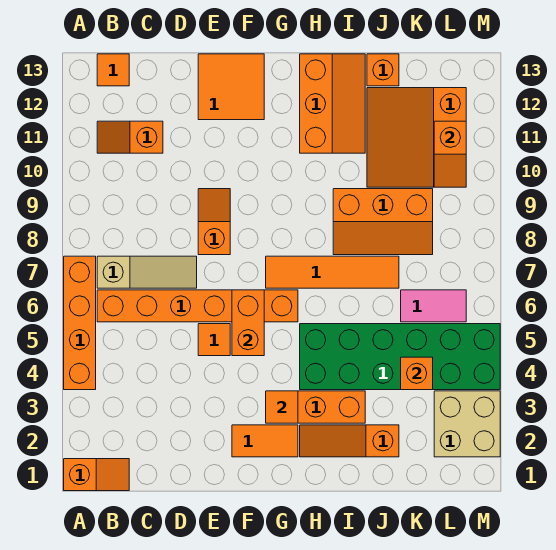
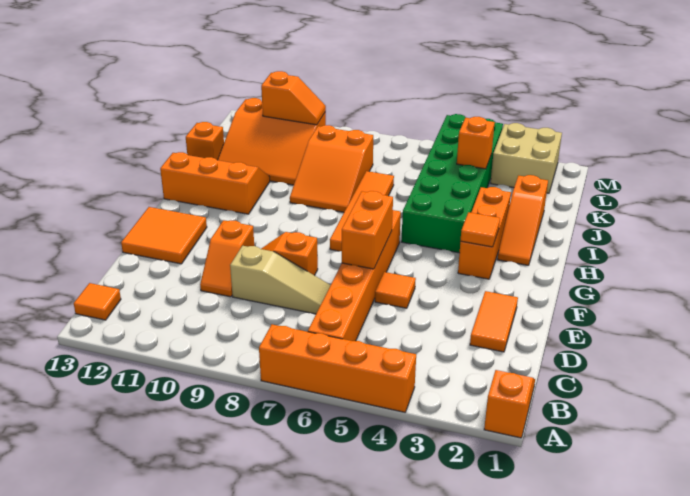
tan 1x3 slope [97,256,197,288] -> tan 1x3 slope turned to [230,246,331,314]
orange 1x2 slope [97,121,163,153] -> orange 1x2 slope moved to [200,220,254,297]
orange 1x2 tile [232,425,298,457] -> orange 1x2 tile moved to [470,291,518,352]
orange 1x2 brick [232,290,264,356] -> orange 1x2 brick turned to [342,191,393,269]
orange 2x3 slope [333,189,433,255] -> orange 2x3 slope turned to [290,125,373,212]
pink 1x2 tile [401,290,466,322] -> none

